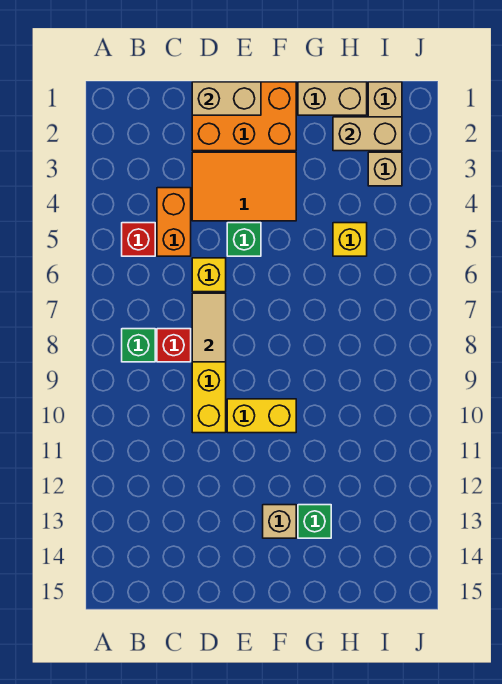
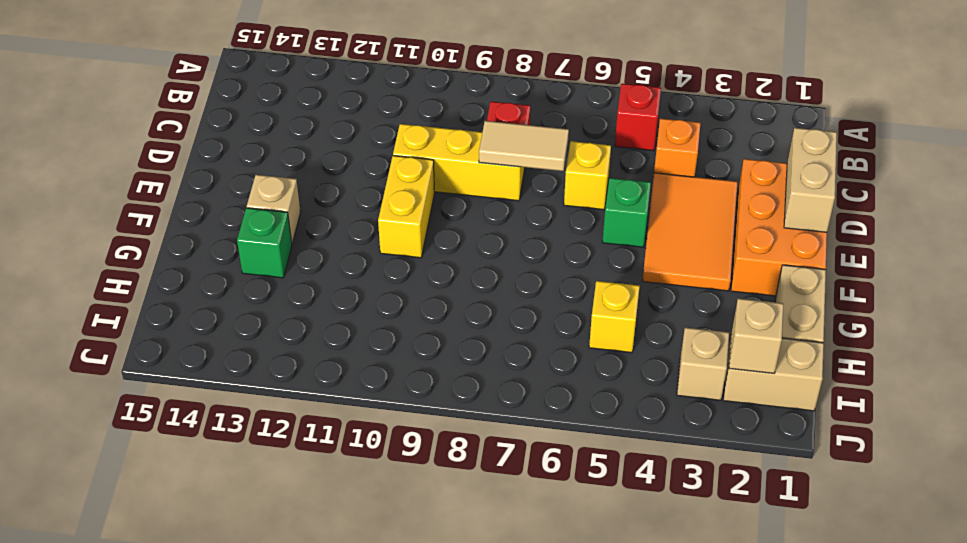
green 1x1 brick [122,329,155,362] -> none
orange 1x2 brick [157,188,191,256] -> orange 1x1 brick [654,118,701,177]
tan 1x2 brick [333,117,402,151] -> tan 1x1 brick [729,299,783,373]

